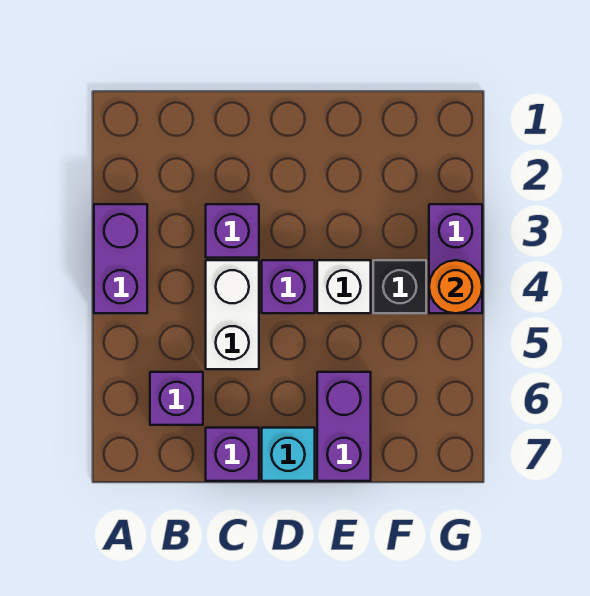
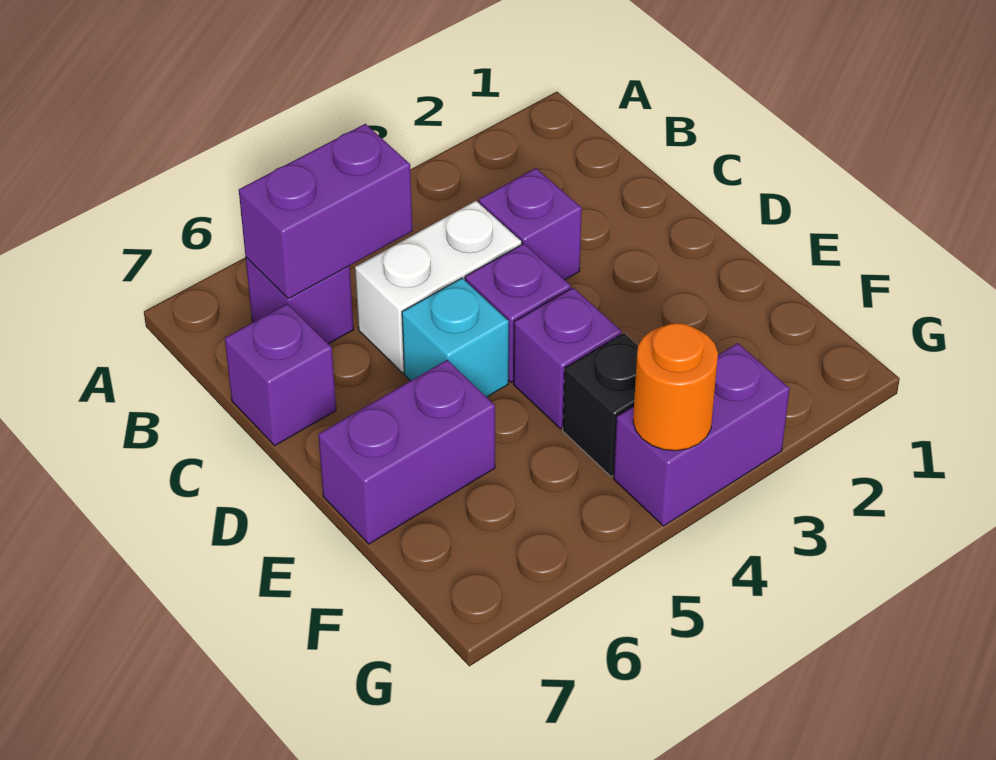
purple 1x2 brick [94,204,147,313] -> purple 1x2 brick moved to [239,124,412,299]
cyan 1x1 brick [262,428,315,481] -> cyan 1x1 brick moved to [402,278,509,397]
white 1x1 brick [317,260,371,313] -> purple 1x1 brick [514,288,621,429]

